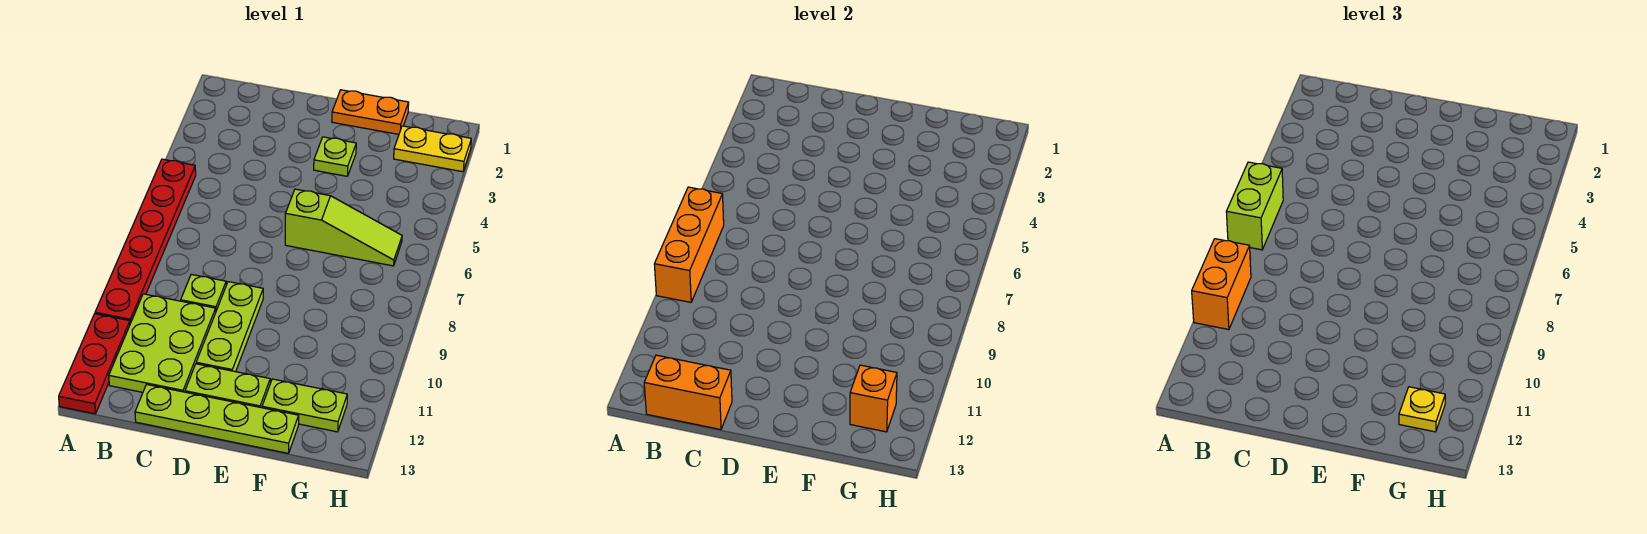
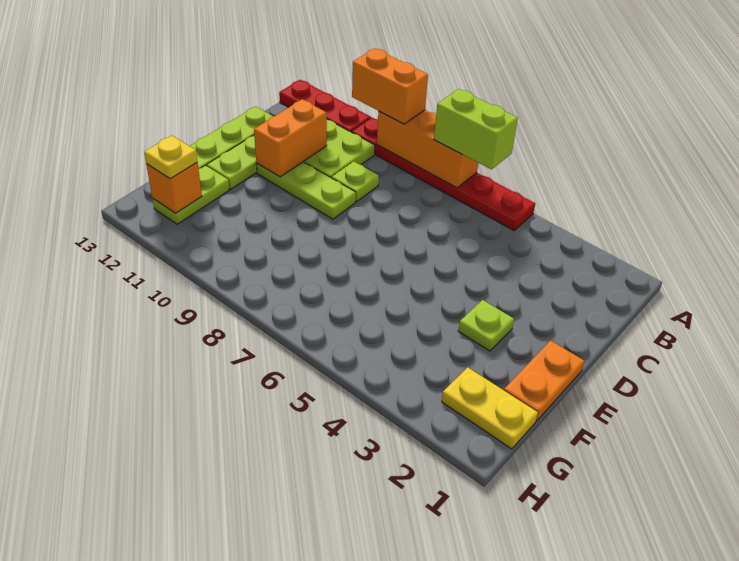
orange 1x2 brick [644,355,732,430] -> orange 1x2 brick moved to [254,99,327,177]
lime 1x3 slope [285,189,402,266] -> none
yellow 1x2 plate [394,126,471,172] -> yellow 1x2 plate turned to [442,367,538,449]

